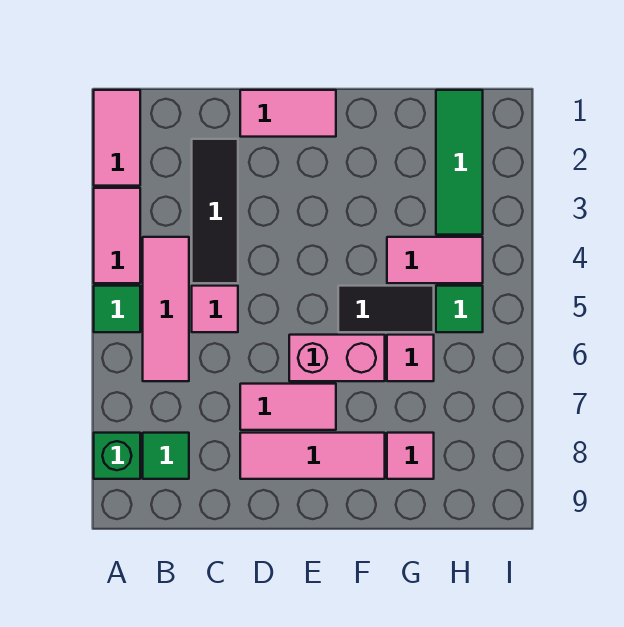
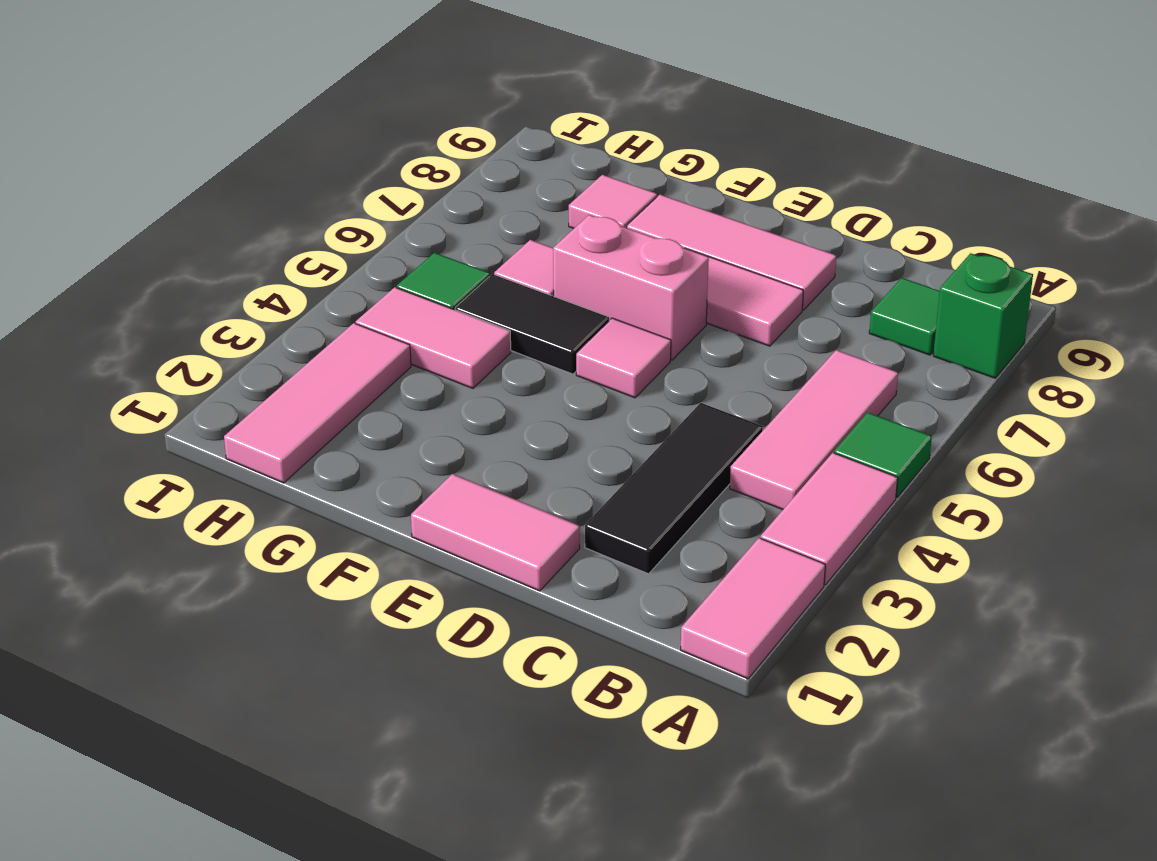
pink 1x1 tile [192,286,238,332] -> pink 1x1 tile moved to [576,318,671,398]
green 1x3 tile [436,90,483,235] -> pink 1x3 tile [224,323,411,483]

